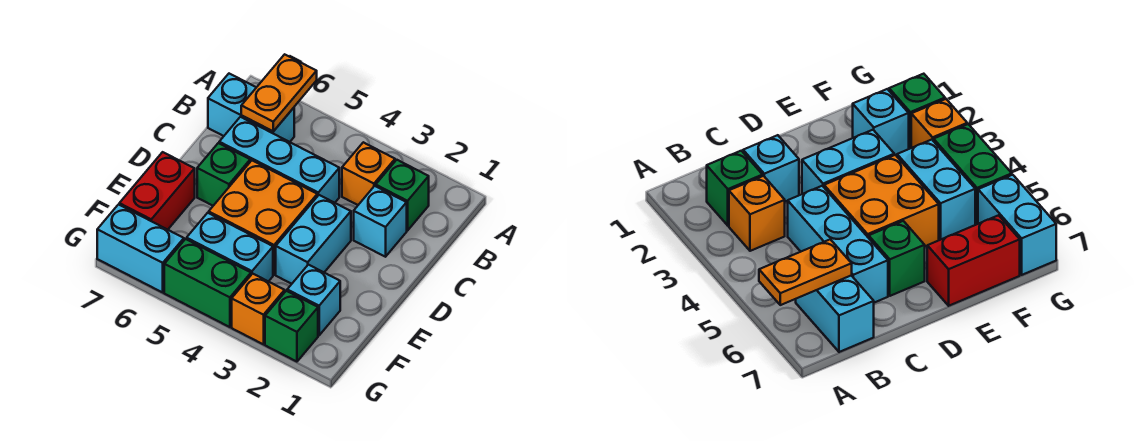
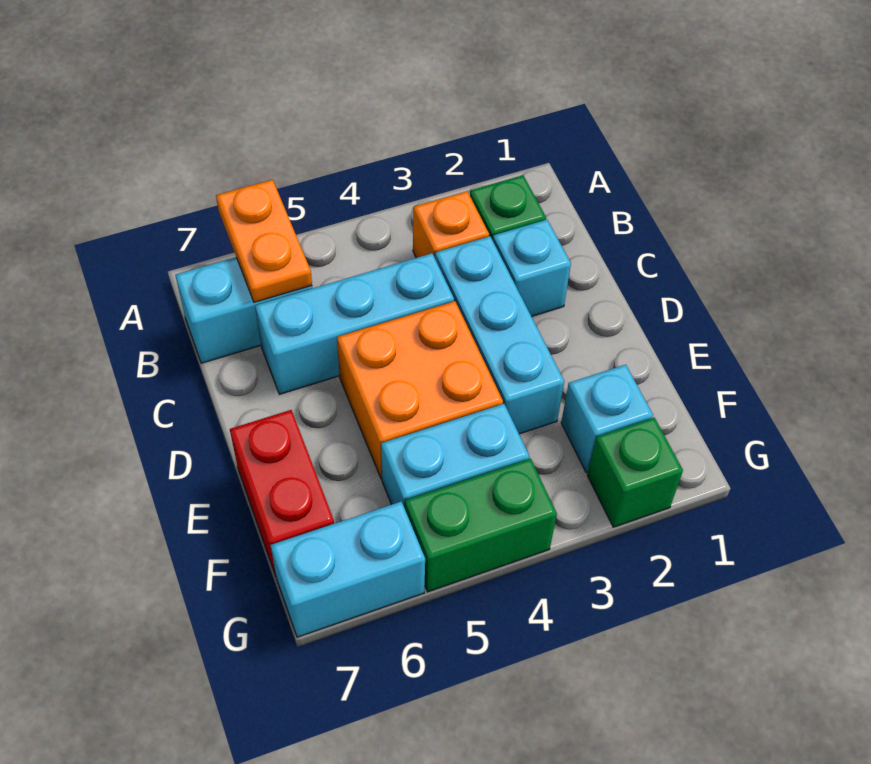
cyan 1x2 brick [276,195,351,284] -> cyan 1x3 brick [435,236,564,434]
green 1x1 brick [197,143,250,206] -> none
orange 1x1 brick [232,274,285,344] -> none

